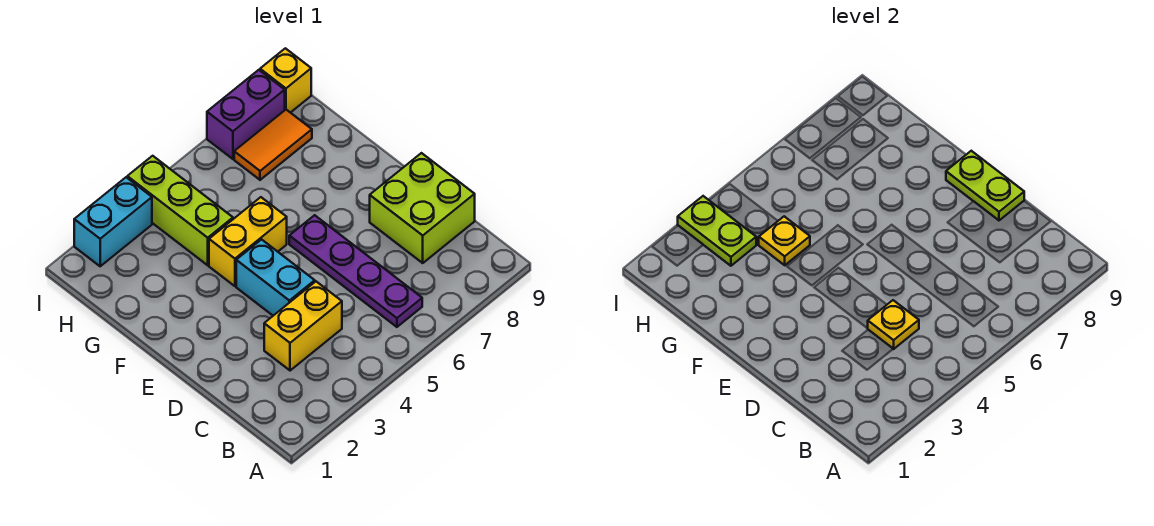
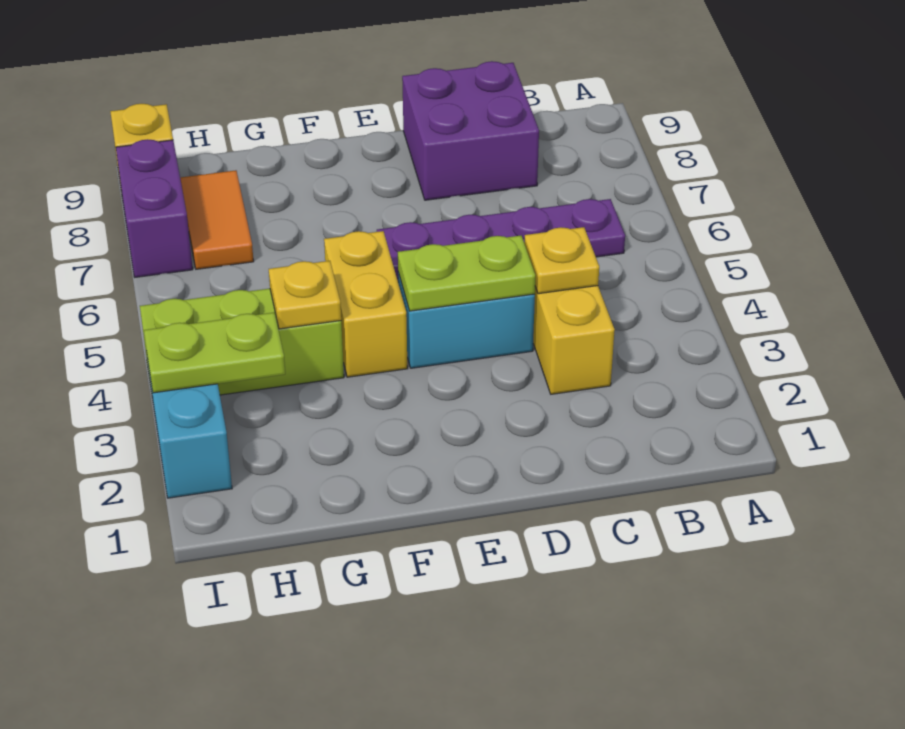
lime 2x2 brick [370,153,475,263] -> purple 2x2 brick [402,61,539,200]
lime 1x2 plate [946,151,1024,220] -> lime 1x2 plate moved to [398,236,535,311]

